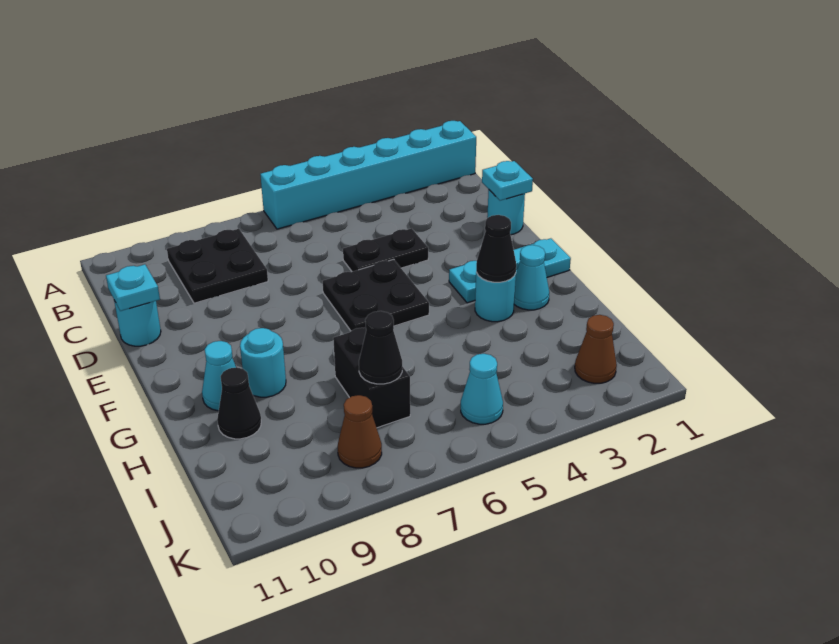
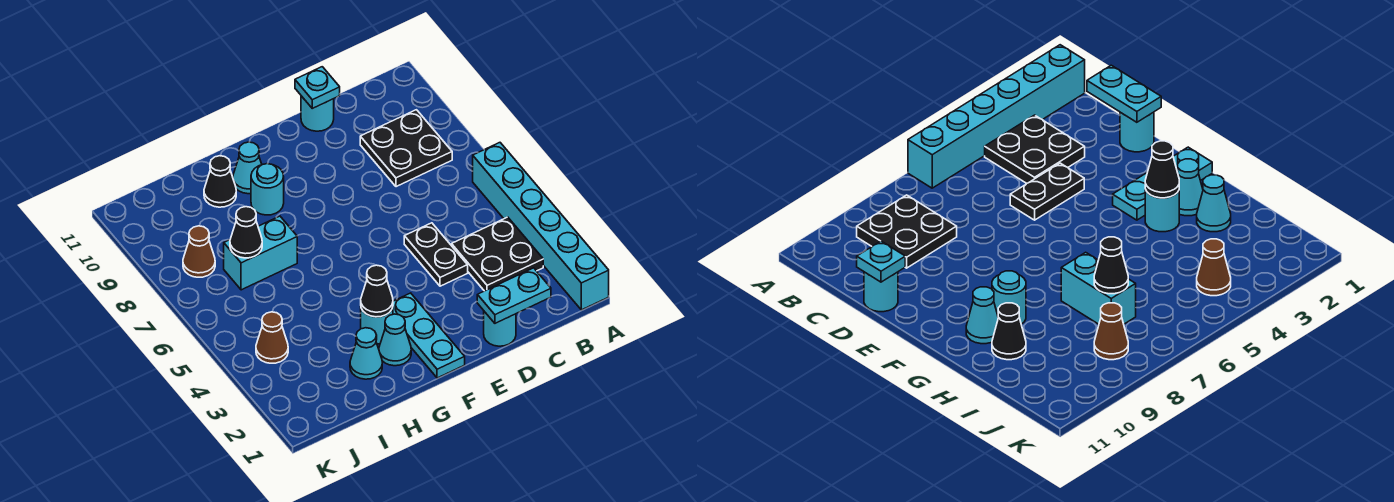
cyan 1x1 plate [482,161,533,201] -> cyan 1x2 plate [477,268,551,323]
black 2x2 plate [323,259,429,331] -> black 2x2 plate moved to [452,217,543,291]
black 1x2 brick [333,327,410,428] -> cyan 1x2 brick [224,216,297,290]
brown 1x1 cone [575,315,617,383] -> brown 1x1 cone moved to [256,312,288,363]
cyan 1x1 cone [461,354,503,424] -> cyan 1x1 cone moved to [350,328,382,379]

